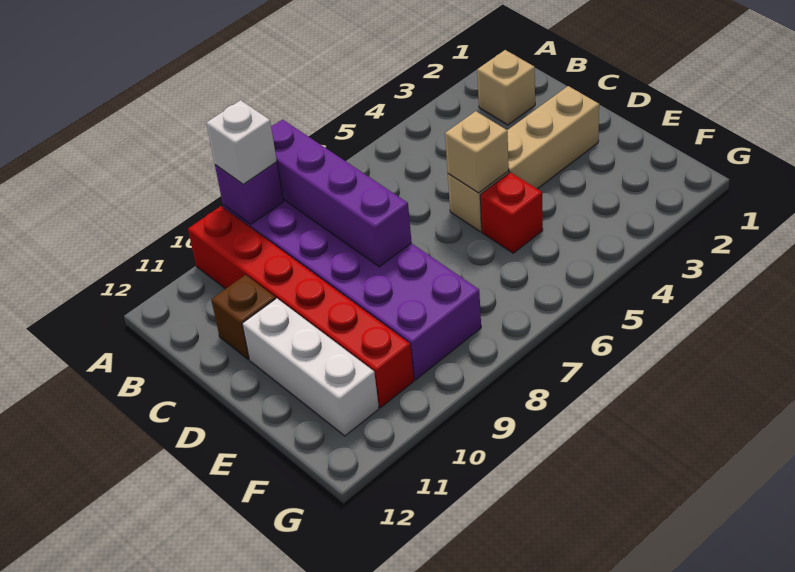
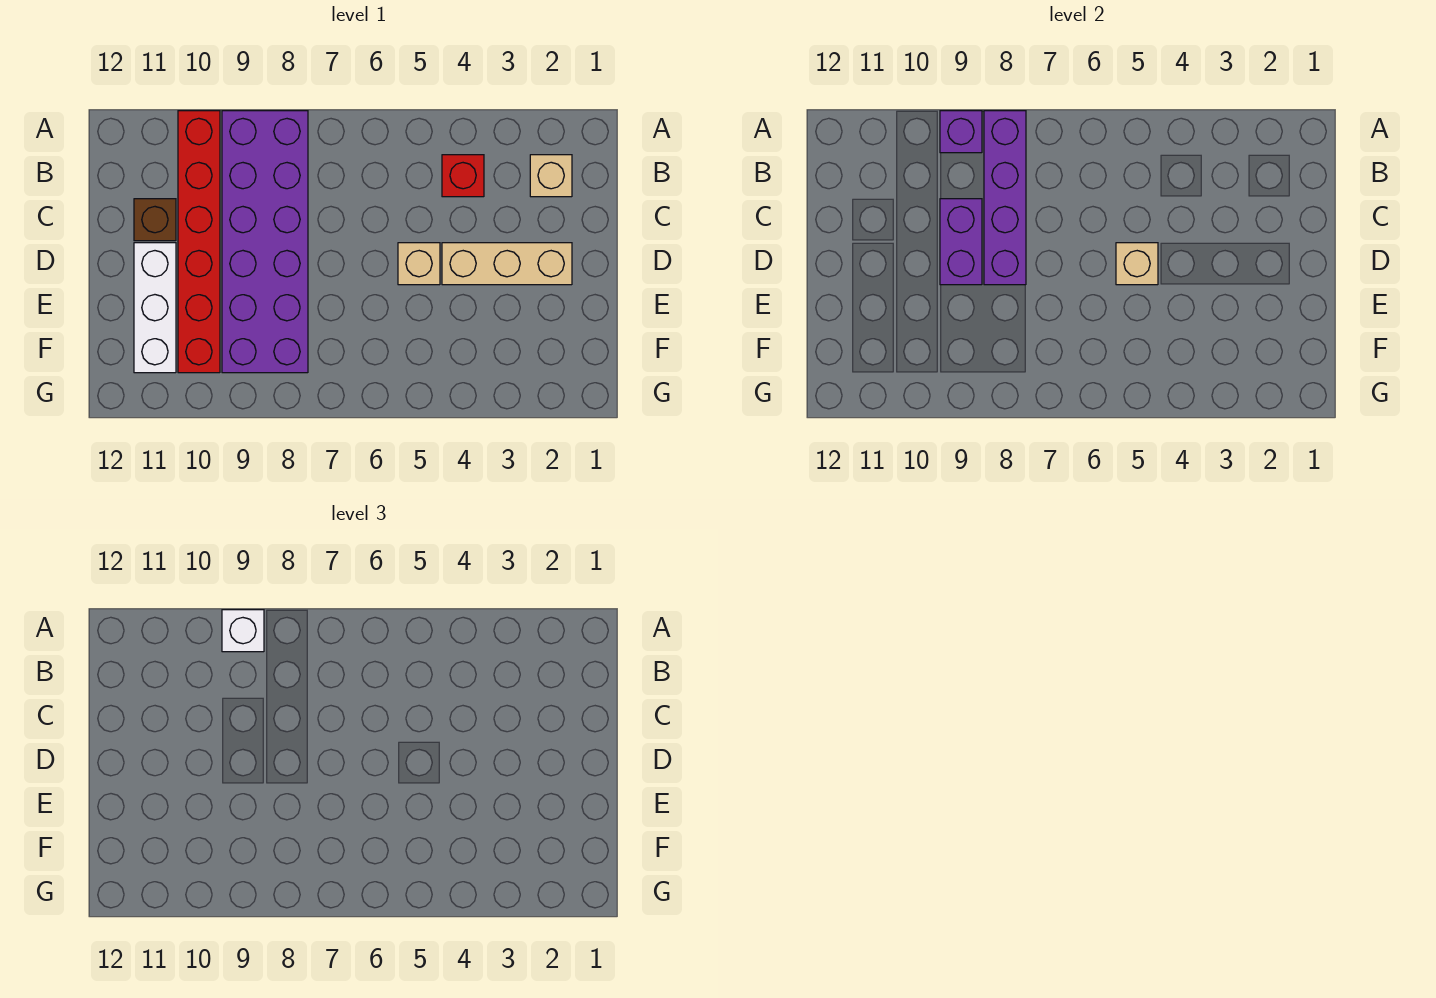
none -> purple 1x2 brick [940,199,982,285]
red 1x1 brick [480,172,543,253] -> red 1x1 brick moved to [442,155,484,197]

